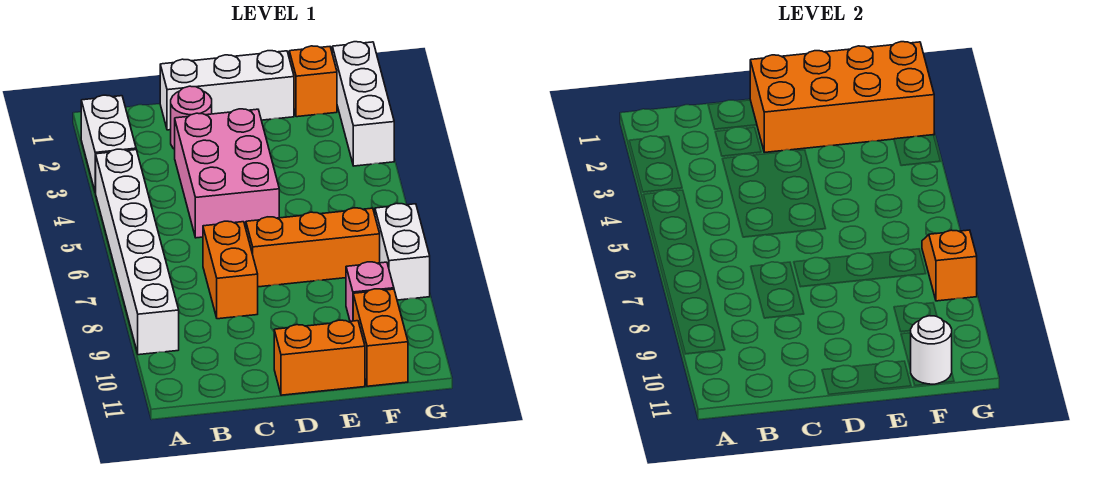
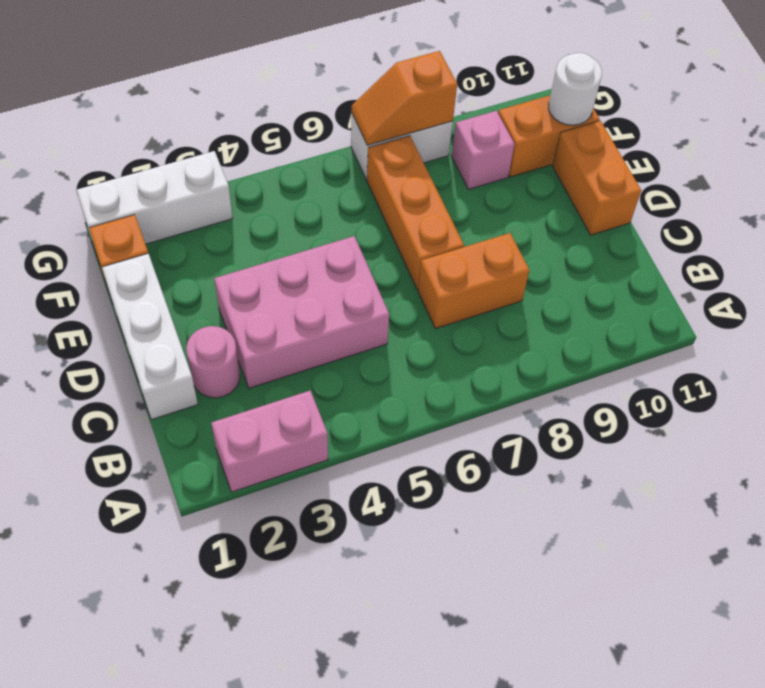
white 1x2 brick [81,95,136,193] -> pink 1x2 brick [211,391,328,492]
white 1x6 brick [96,149,179,355] -> none
orange 2x4 brick [750,42,934,152] -> none

